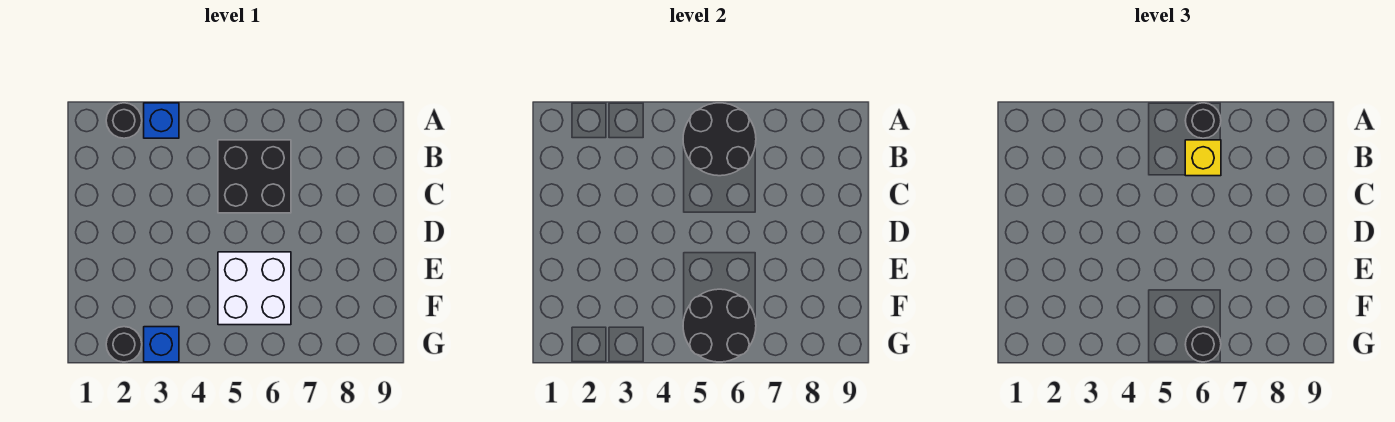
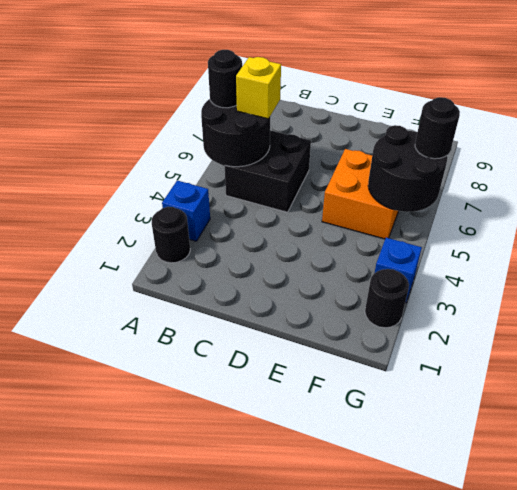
white 2x2 brick [218,252,291,325] -> orange 2x2 brick [322,149,398,239]

